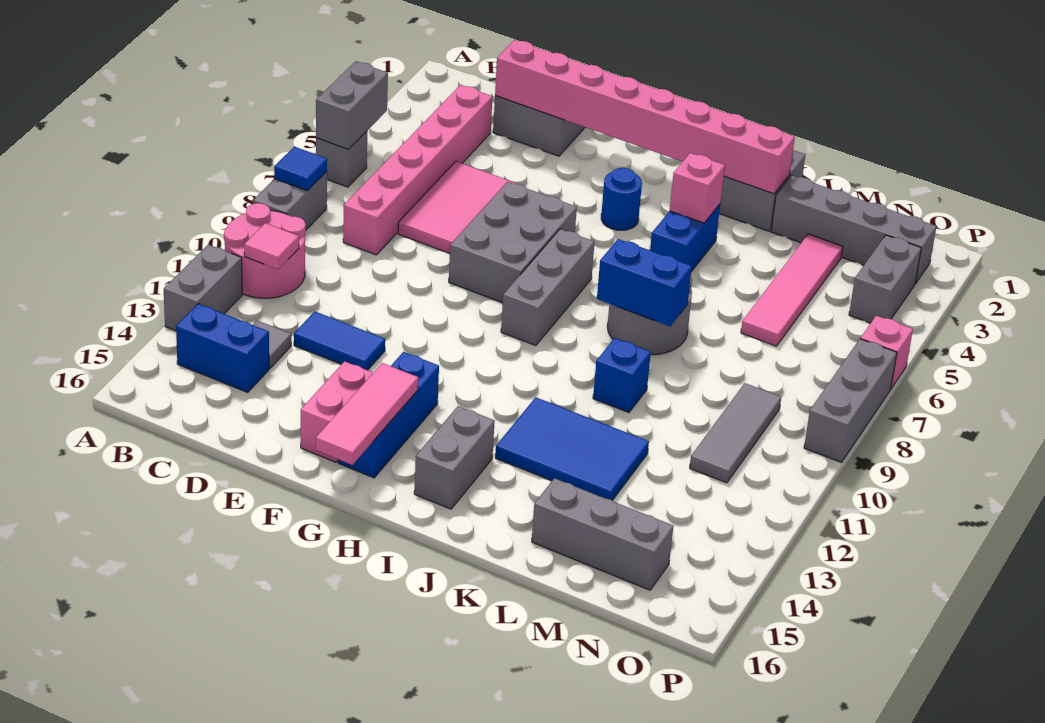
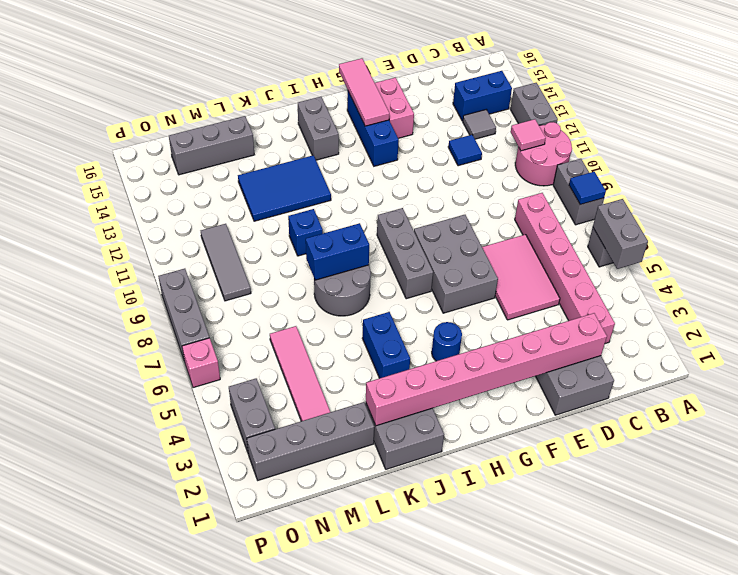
blue 1x2 tile [294,312,385,370] -> blue 1x1 tile [448,135,482,166]
pink 1x1 brick [670,153,725,223] -> none

